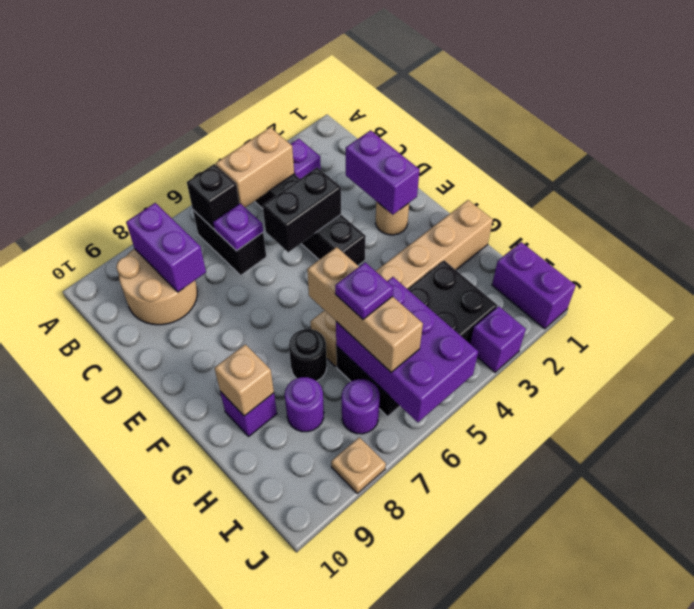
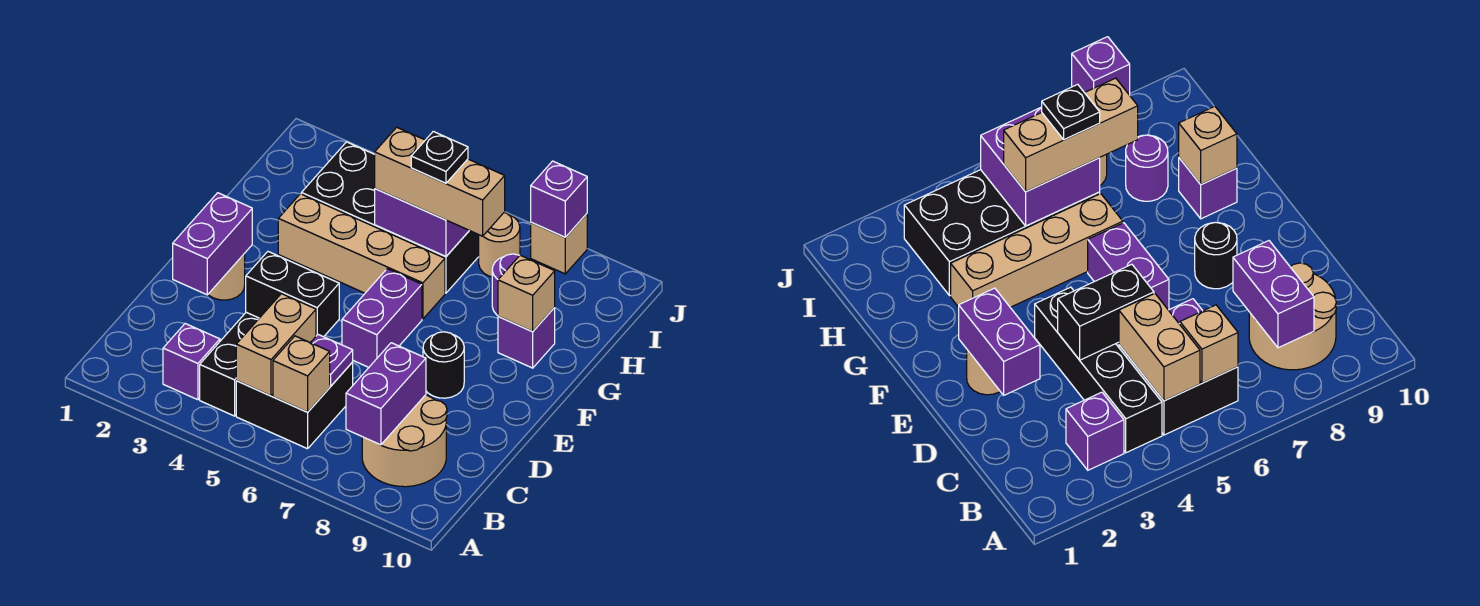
tan 1x2 brick [216,127,294,207] -> tan 1x2 brick turned to [236,294,316,396]
black 1x2 brick [193,210,266,275] -> black 2x2 brick [236,362,353,449]
black 1x1 brick [187,164,239,229] -> tan 1x1 brick [273,336,330,412]
tan 1x6 brick [311,200,493,367] -> tan 1x4 brick [278,194,445,319]
tan 1x3 brick [307,247,423,372] -> tan 1x3 brick turned to [375,127,505,236]
black 1x1 round brick [289,329,327,381] -> black 1x1 round brick moved to [423,332,464,398]
purple 2x3 brick [336,277,478,422] -> purple 2x2 brick [375,189,469,257]
purple 1x1 plate [335,262,393,319] -> black 1x1 plate [411,131,468,183]
purple 1x2 brick [492,242,576,329] -> purple 1x2 brick moved to [342,269,422,367]
purple 1x1 round brick [342,379,380,434] -> tan 1x1 round brick [479,213,520,277]
purple 1x1 brick [470,306,526,372] -> purple 1x1 brick moved to [531,161,587,237]
tan 1x1 plate [331,437,386,493] -> tan 1x1 brick [531,214,587,274]

